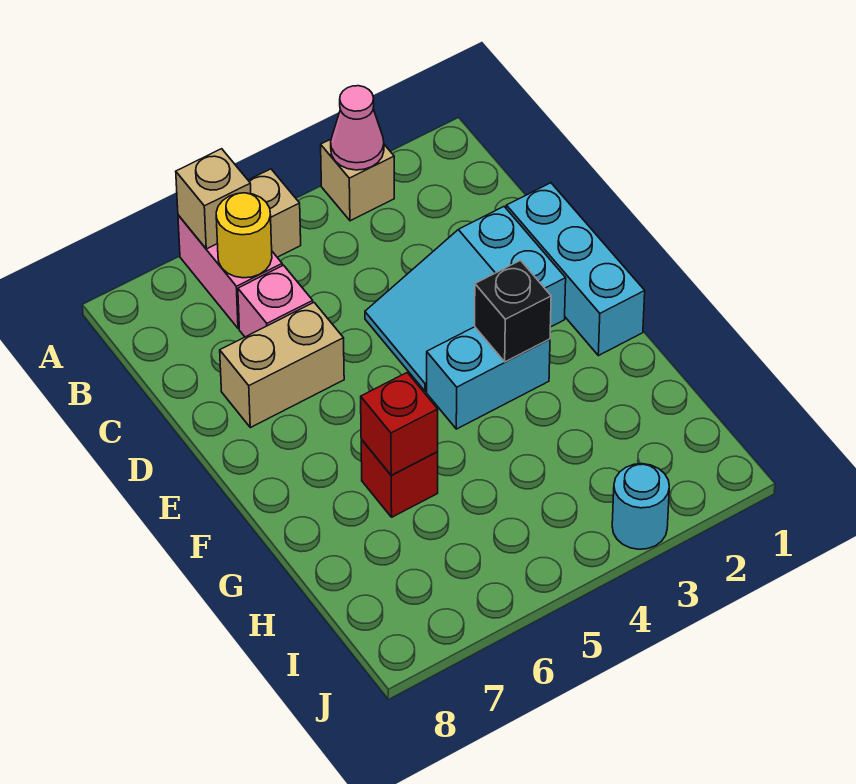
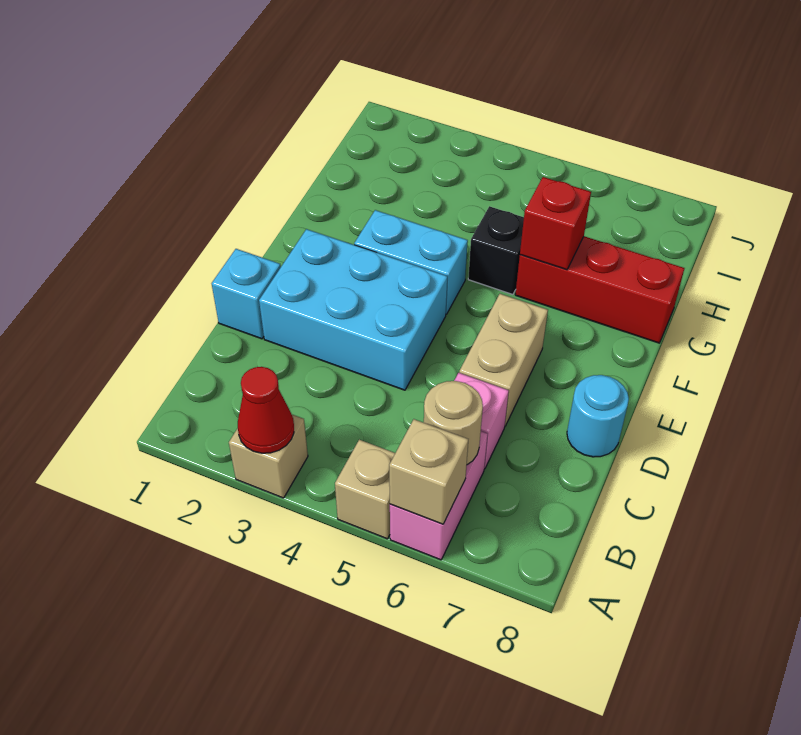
pink 1x1 cone [331,86,384,170] -> red 1x1 cone [238,367,294,453]
yellow 1x1 round brick [216,193,272,278] -> tan 1x1 round brick [424,381,483,465]
cyan 1x3 brick [506,183,645,356] -> cyan 1x1 brick [212,249,281,339]
cyan 2x3 slope [365,207,566,391] -> cyan 2x3 brick [259,229,447,390]
tan 1x2 brick [220,303,344,428] -> tan 1x2 brick turned to [459,294,548,426]
black 1x1 brick [475,260,551,362] -> black 1x1 brick moved to [468,206,524,294]
red 1x1 brick [361,439,438,517] -> red 1x3 brick [515,236,684,343]
cyan 1x1 round brick [612,464,669,549] -> cyan 1x1 round brick moved to [567,375,629,457]

